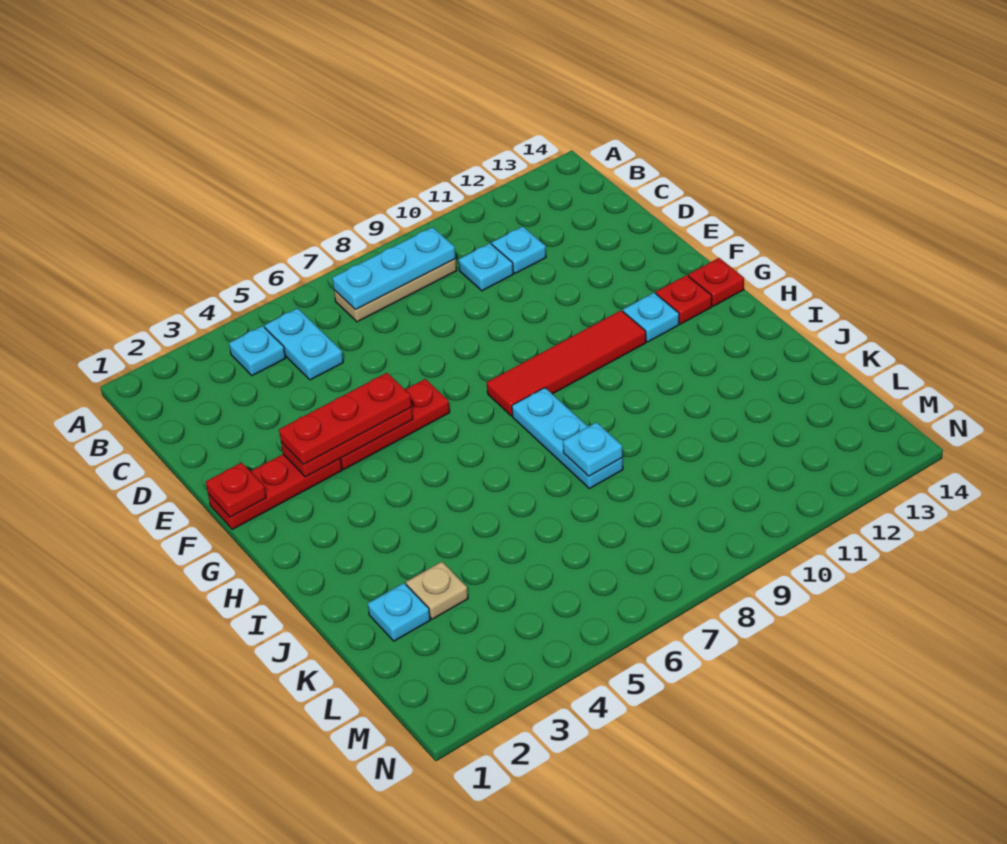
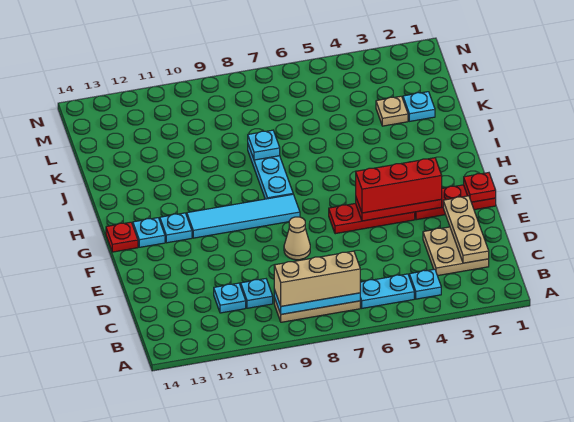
cyan 1x2 plate [264,308,343,380] -> cyan 1x2 plate turned to [360,274,414,308]
none -> tan 1x3 brick [274,251,360,306]
none -> tan 2x2 plate [423,227,489,276]
none -> tan 1x3 plate [443,196,489,263]
none -> tan 1x1 cone [284,217,310,260]
red 1x3 plate [279,373,412,465] -> red 1x3 brick [356,158,442,213]
red 1x4 tile [487,310,646,416] -> cyan 1x4 tile [187,194,300,238]
red 1x1 plate [656,275,712,324] -> cyan 1x1 plate [133,218,165,247]

